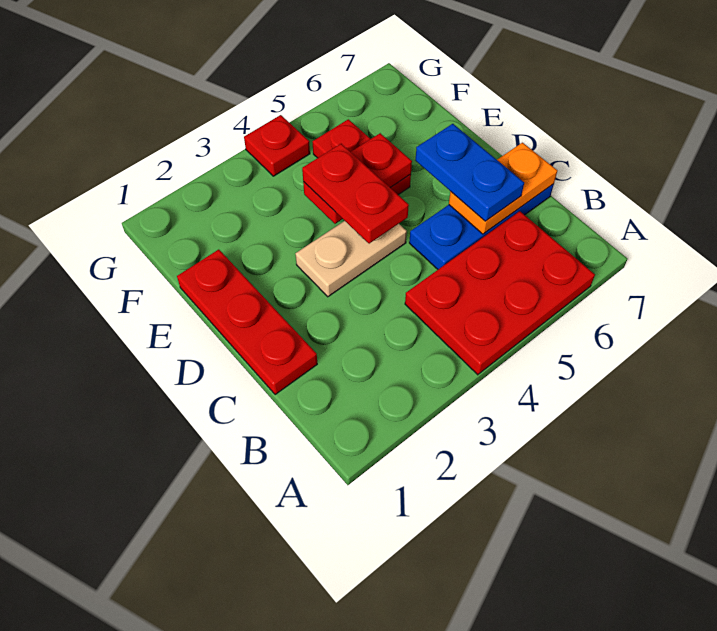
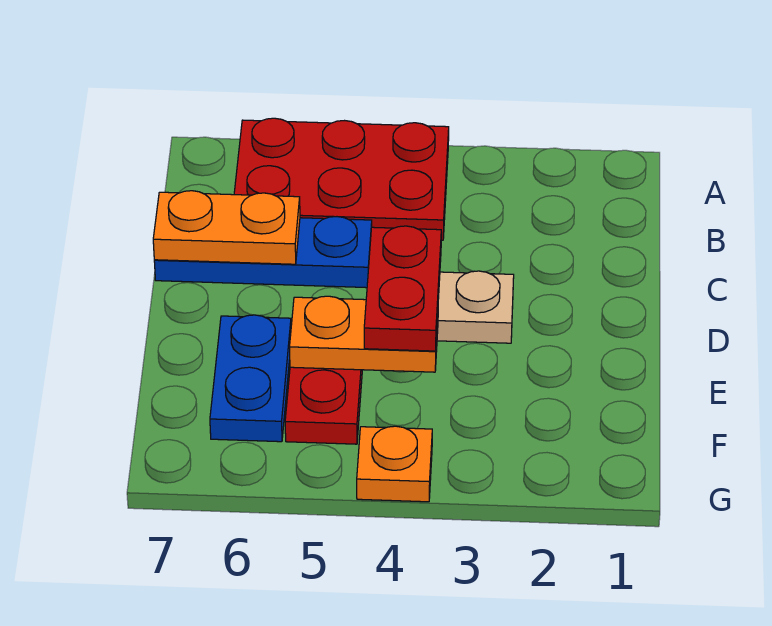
red 1x3 plate [177,250,317,395] -> none
blue 1x2 plate [415,124,524,221] -> blue 1x2 plate moved to [210,315,291,442]
red 1x2 plate [303,133,412,224] -> orange 1x2 plate [290,296,438,372]
red 1x1 plate [244,115,310,176] -> orange 1x1 plate [357,426,432,502]

